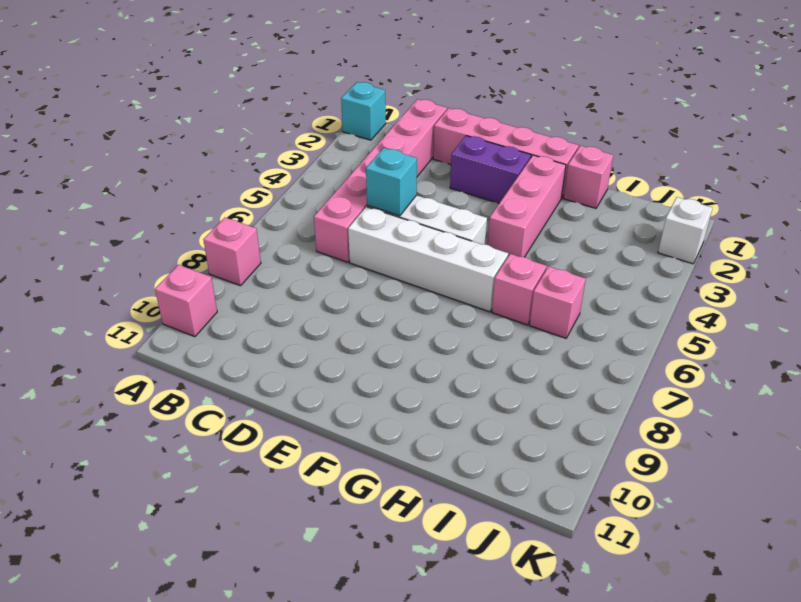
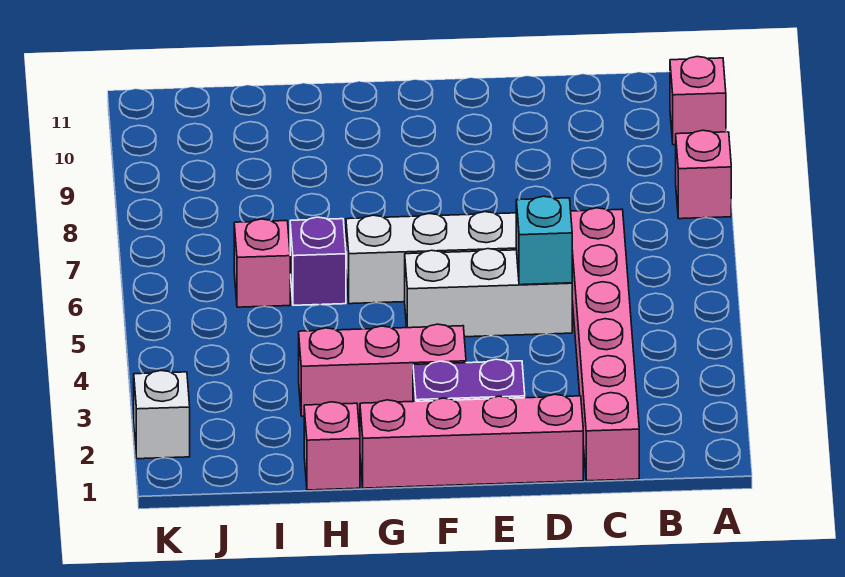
cyan 1x1 brick [341,82,386,140] -> none
pink 1x3 brick [488,155,566,257] -> pink 1x3 brick turned to [299,324,466,416]
pink 1x1 brick [492,254,547,325] -> purple 1x1 brick [290,217,346,305]

